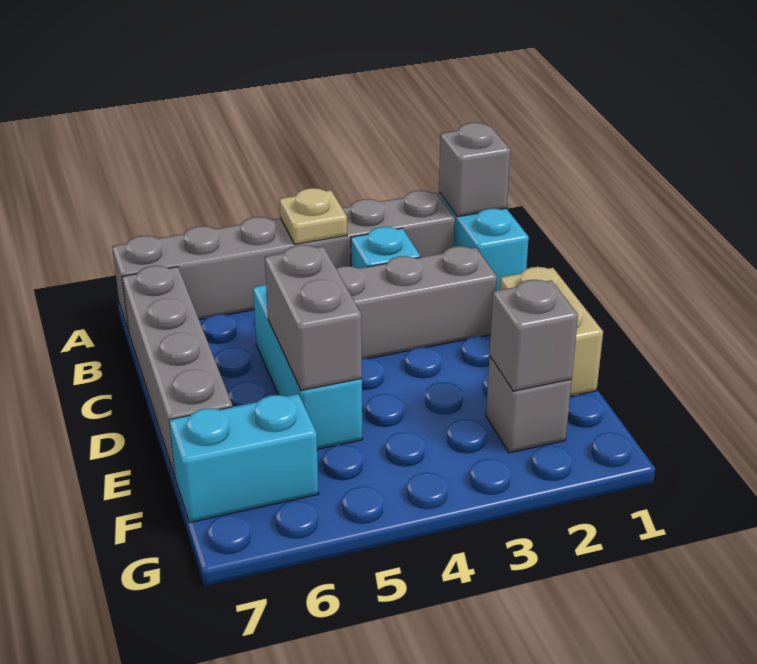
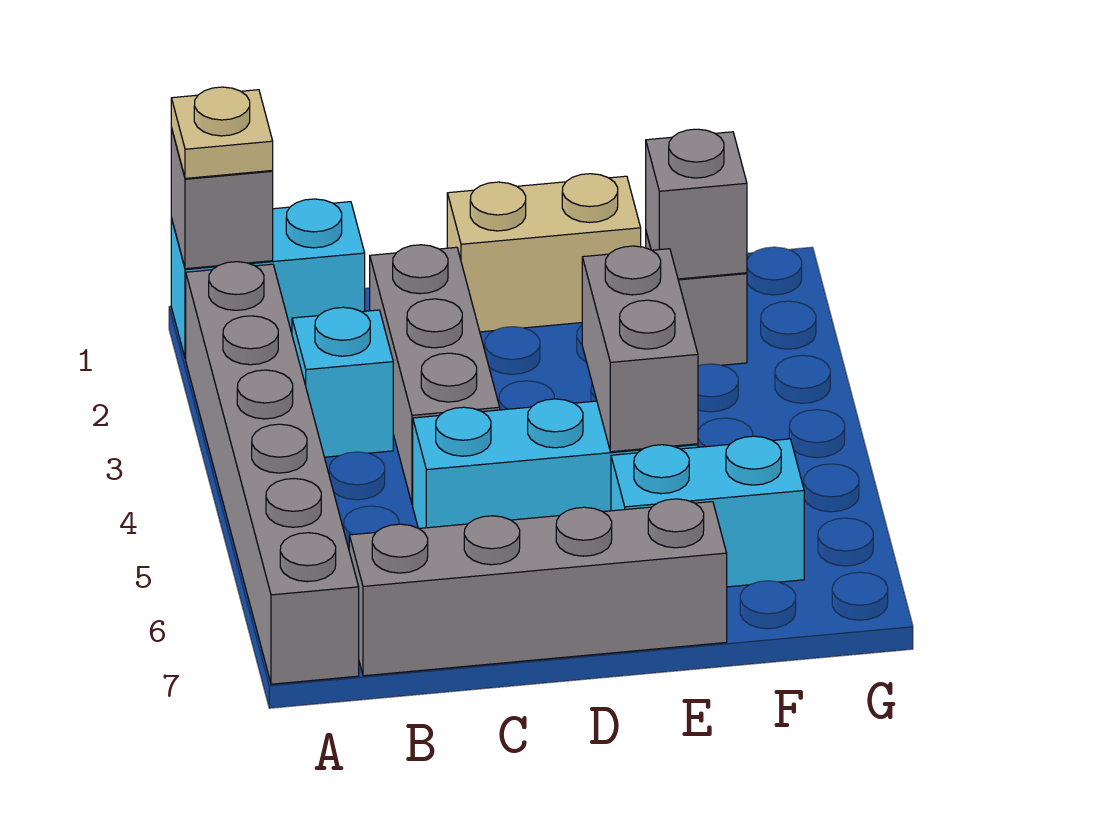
tan 1x1 plate [279,188,347,244] -> tan 1x1 plate moved to [171,87,273,178]
grey 1x2 brick [265,245,362,391] -> grey 1x2 brick turned to [582,246,698,452]
cyan 1x2 brick [169,394,319,523] -> cyan 1x2 brick turned to [611,436,804,587]

